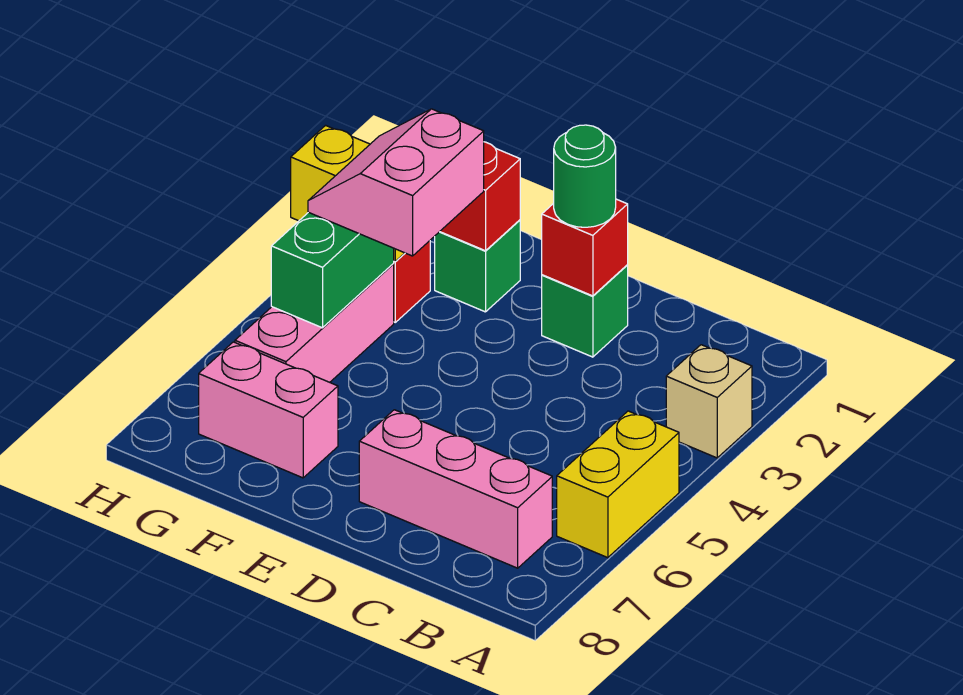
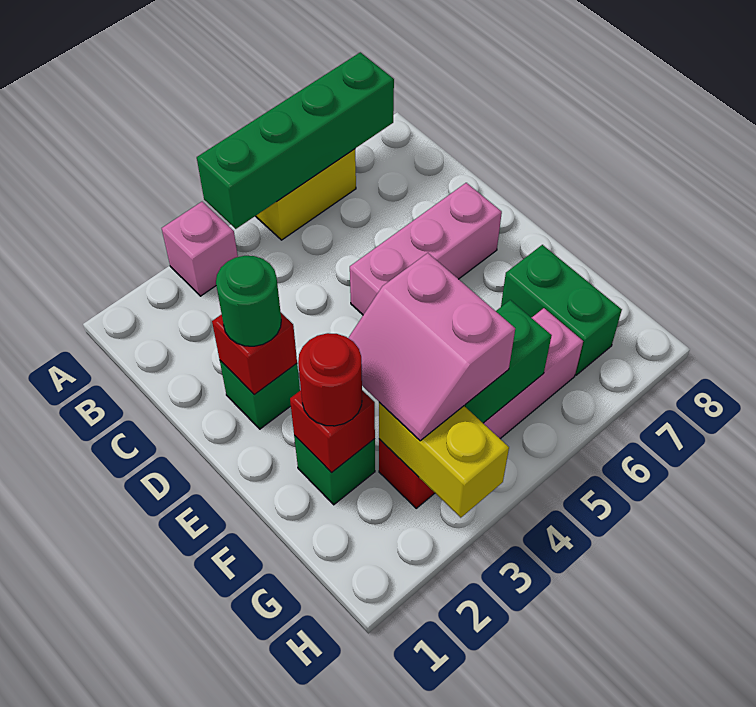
tan 1x1 brick [666,345,752,458] -> pink 1x1 brick [162,202,238,296]
none -> green 1x4 brick [197,52,394,229]
pink 1x3 brick [359,410,552,568] -> pink 1x3 brick turned to [350,183,502,315]
none -> red 1x1 round brick [298,333,362,426]
pink 2x2 slope [308,109,484,256] -> pink 2x2 slope turned to [349,253,515,441]
pink 1x2 brick [199,342,338,478] -> green 1x2 brick [501,245,622,375]

